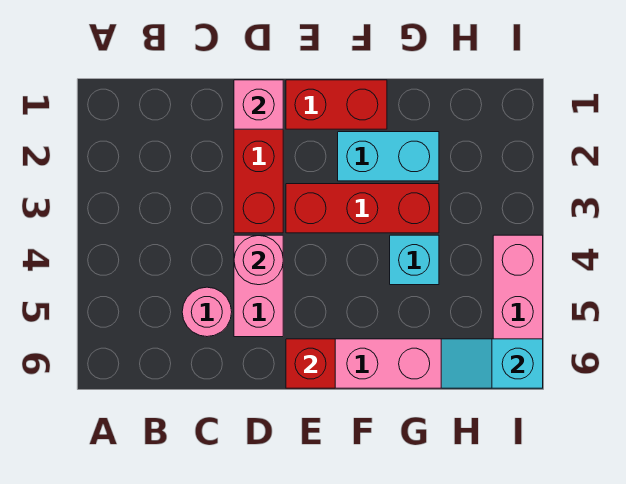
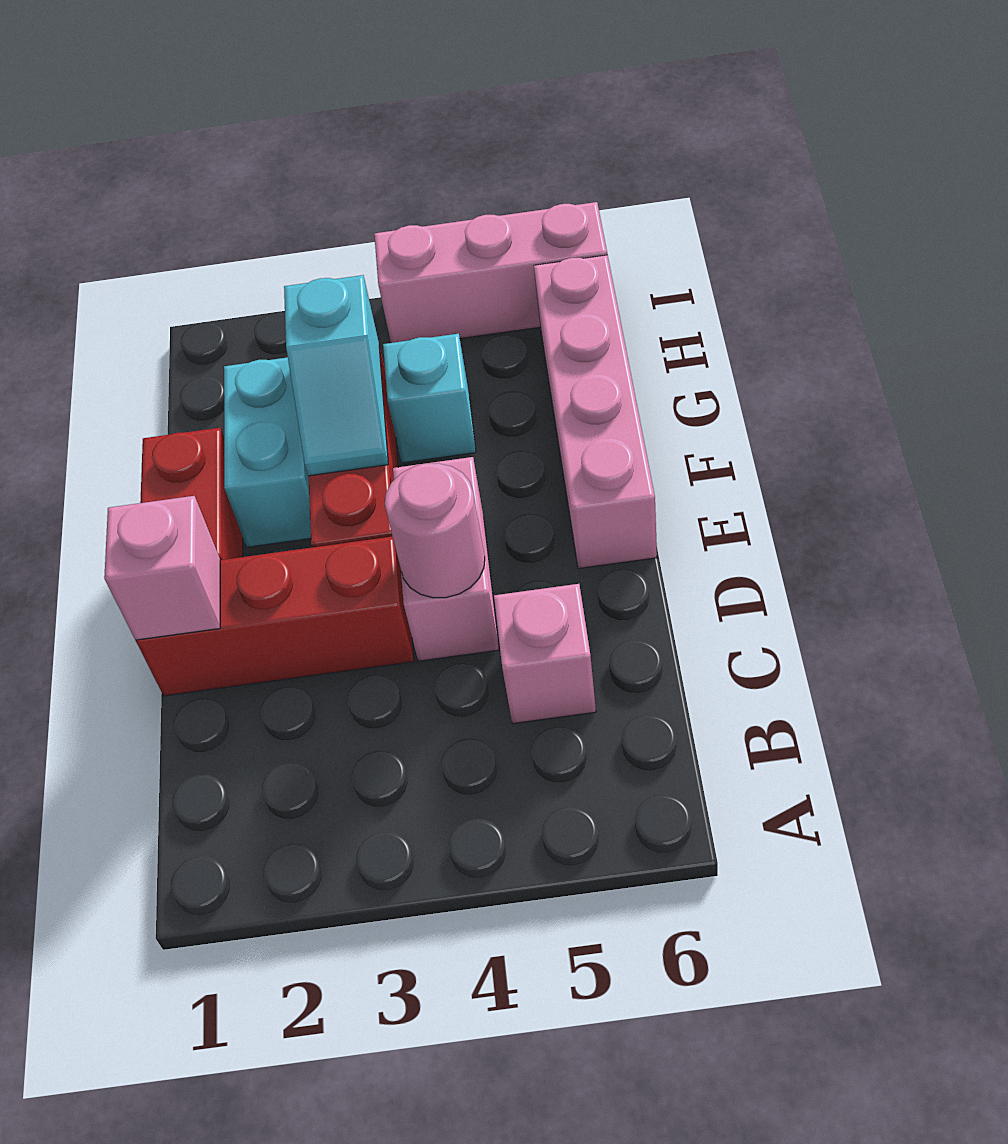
pink 1x1 round brick [182,287,232,337] -> pink 1x1 brick [494,584,596,724]
pink 1x2 brick [234,235,283,337] -> pink 1x2 brick turned to [393,457,499,661]
red 1x1 brick [286,339,335,388] -> none
cyan 1x2 slope [441,339,543,388] -> cyan 1x2 slope moved to [284,275,388,476]

